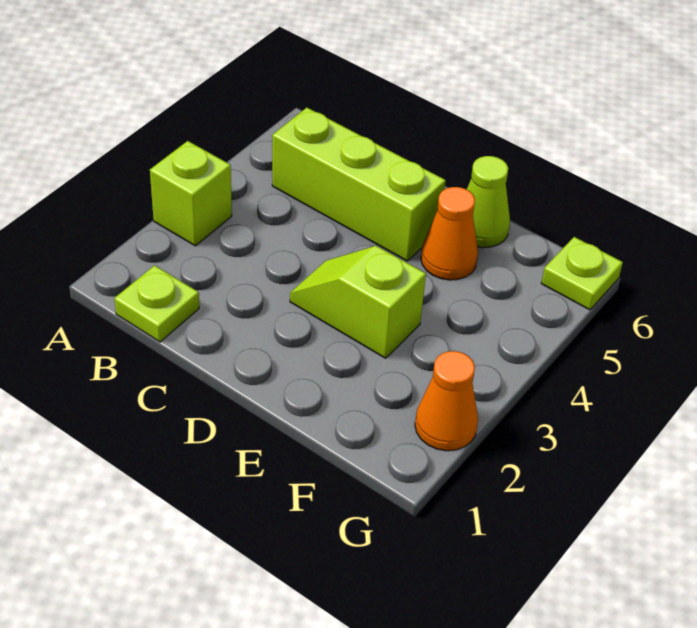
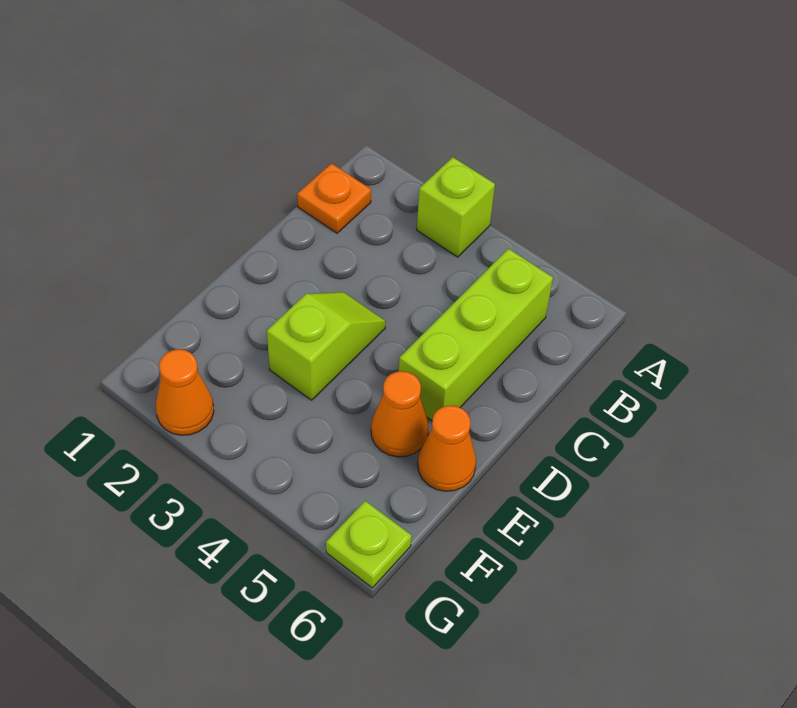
lime 1x1 plate [114,265,199,342] -> orange 1x1 plate [297,163,371,233]
lime 1x1 cone [467,156,510,248] -> orange 1x1 cone [418,405,476,491]

